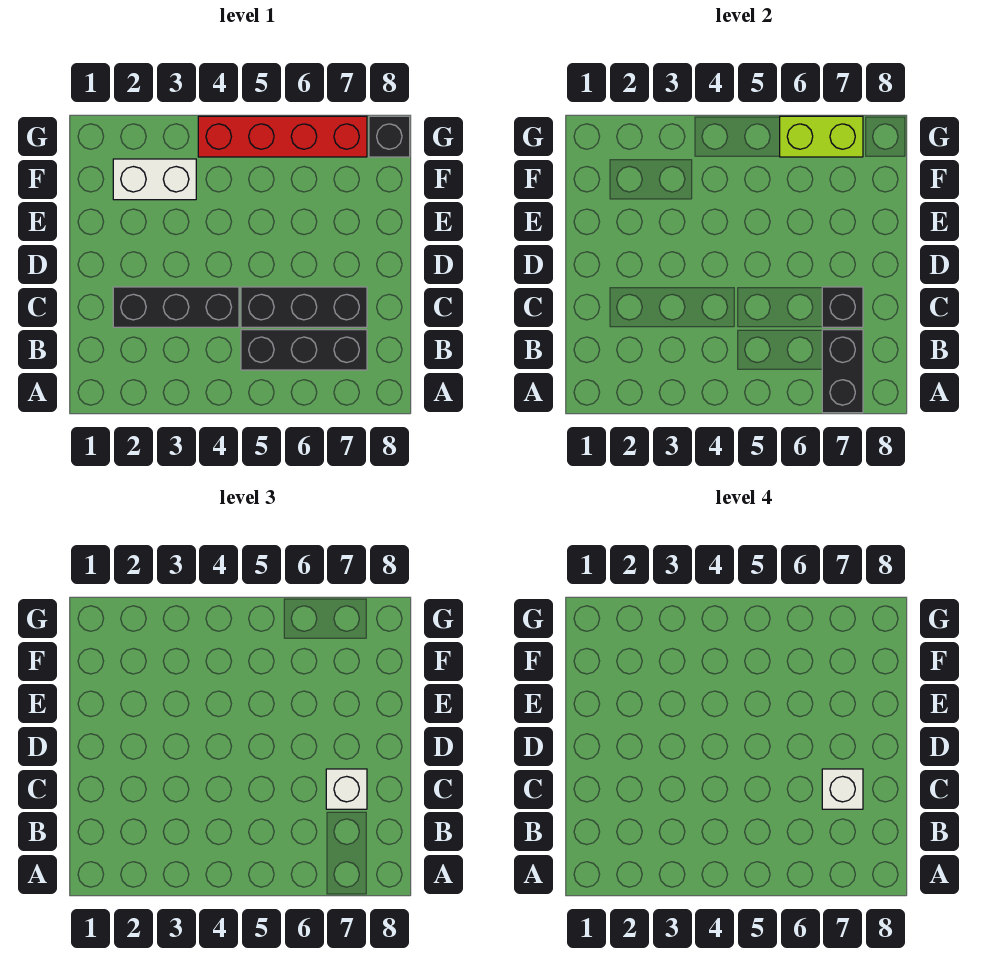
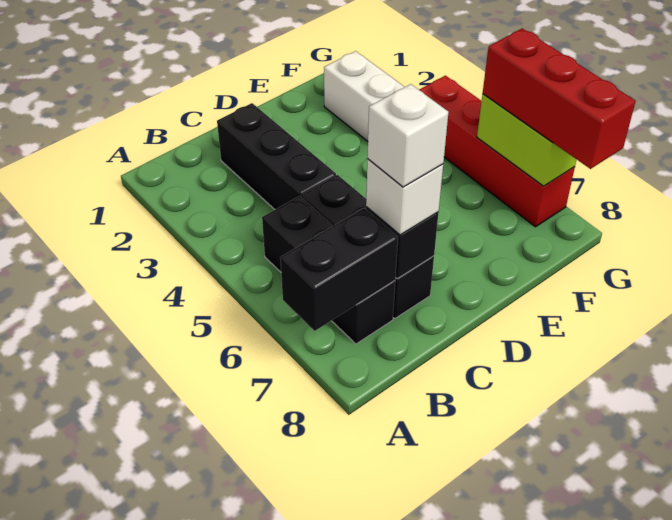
none -> red 1x3 brick [483,28,636,169]
black 1x1 brick [369,116,410,157] -> none

